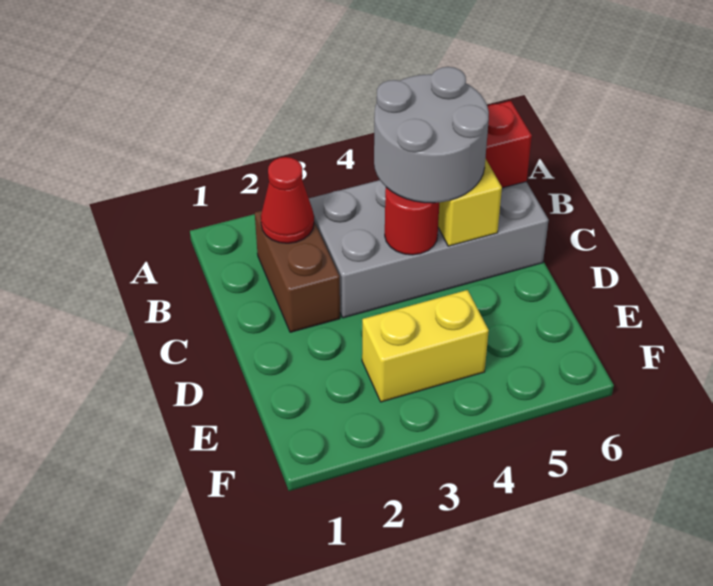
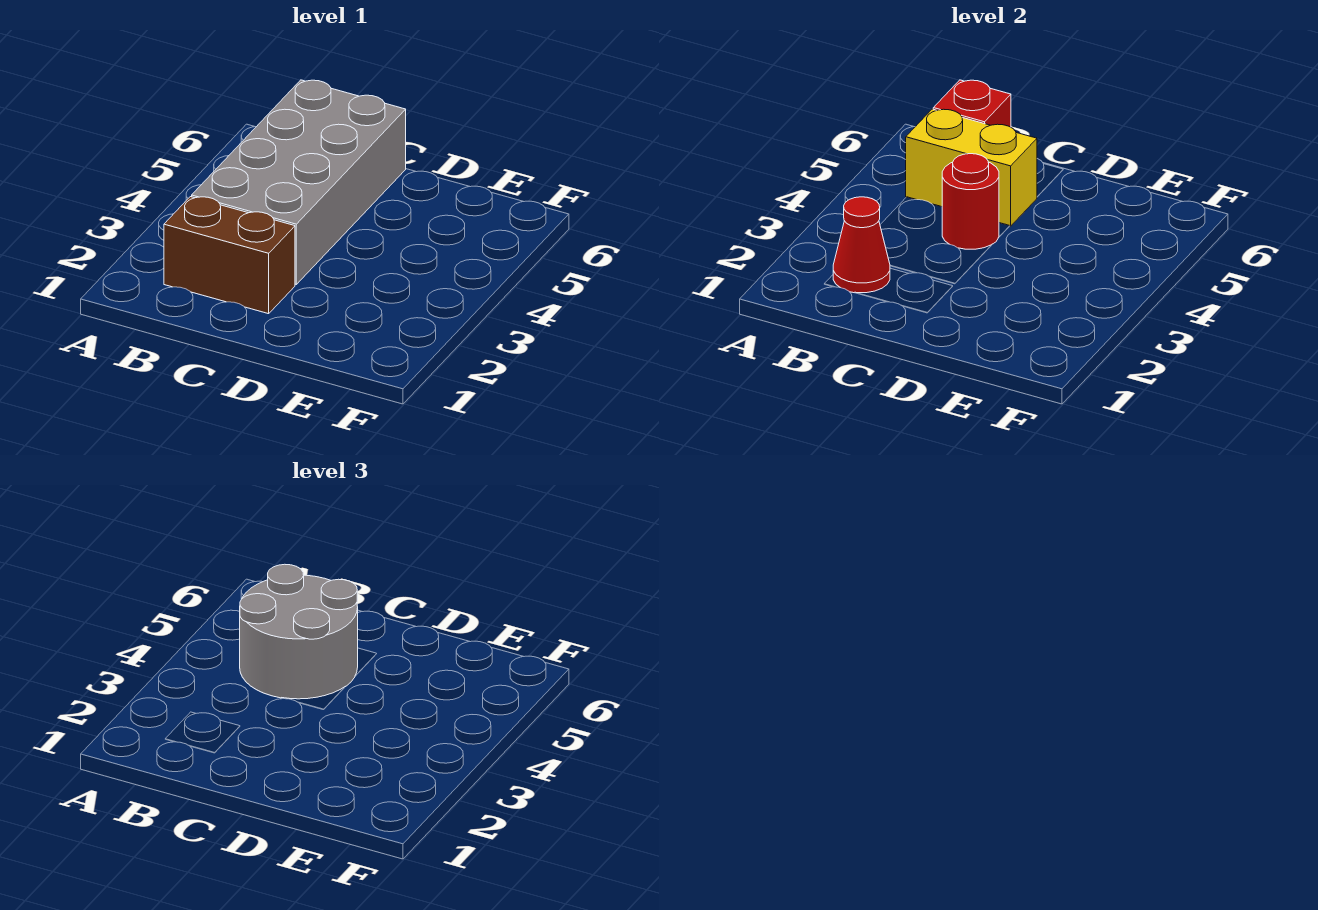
yellow 1x2 brick [362,290,489,402] -> none

